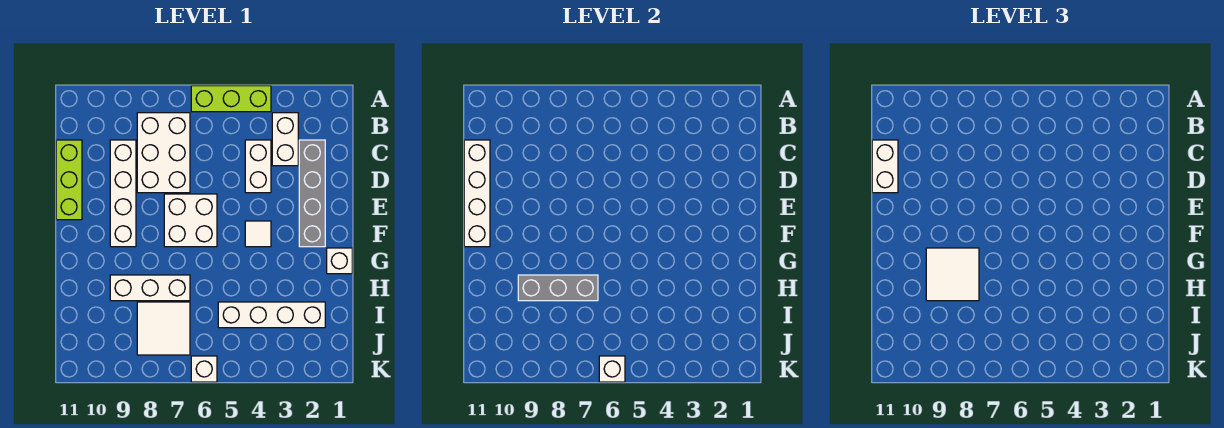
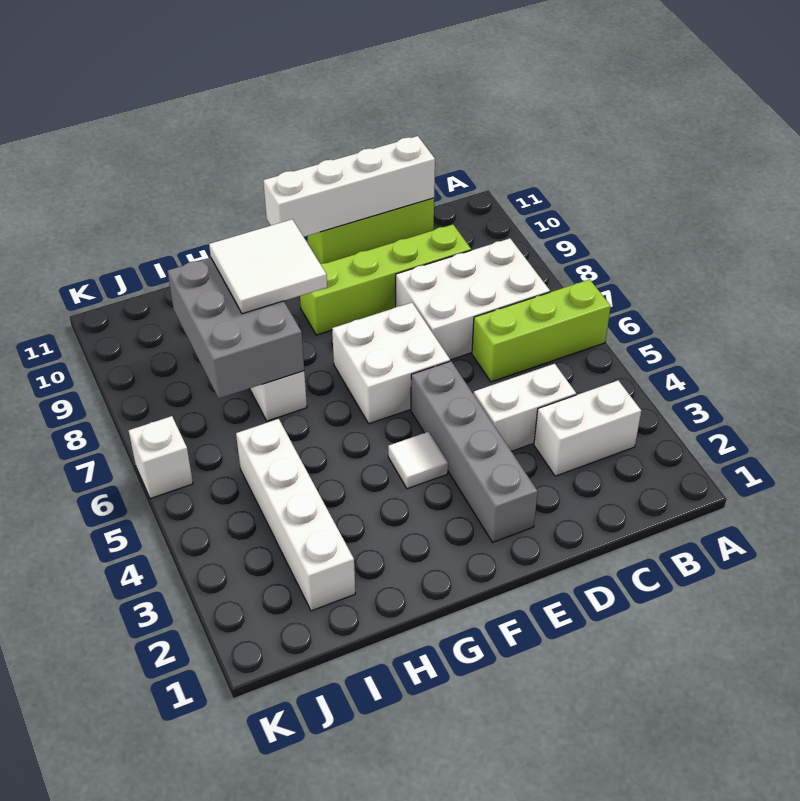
lime 1x3 brick [191,86,271,112] -> lime 1x3 brick turned to [472,279,611,382]
grey 1x4 brick [299,140,325,247] -> grey 1x4 brick turned to [411,361,538,542]
white 1x4 brick [110,140,136,247] -> lime 1x4 brick [300,225,471,335]
white 1x2 brick [872,140,898,193] -> none
white 1x1 brick [327,248,352,274] -> none
grey 1x3 brick [518,275,598,301] -> grey 2x3 brick [167,258,304,398]
white 2x2 tile [137,302,190,355] -> none
white 1x1 brick [599,356,625,382] -> none

